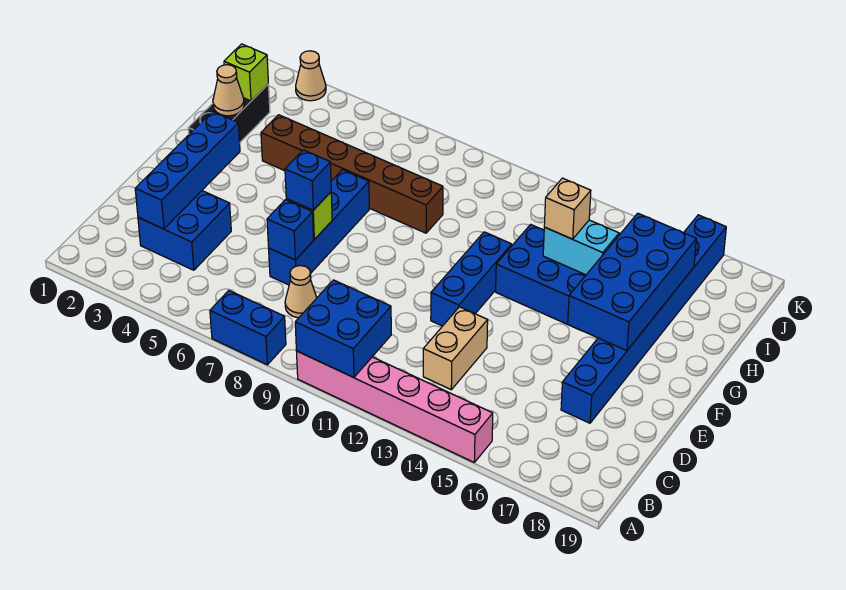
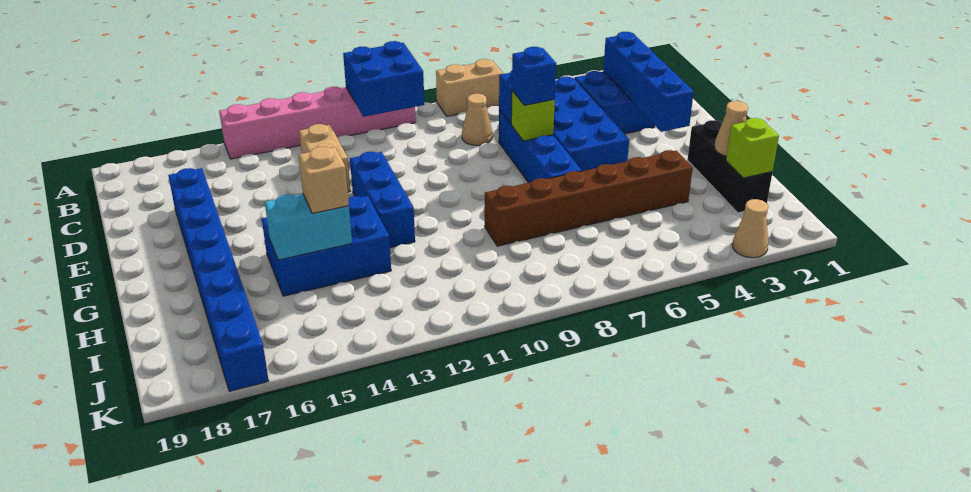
blue 1x2 brick [210,291,286,365] -> tan 1x2 brick [436,59,503,116]
blue 2x4 brick [568,213,696,351] -> blue 2x4 brick moved to [553,76,629,171]

